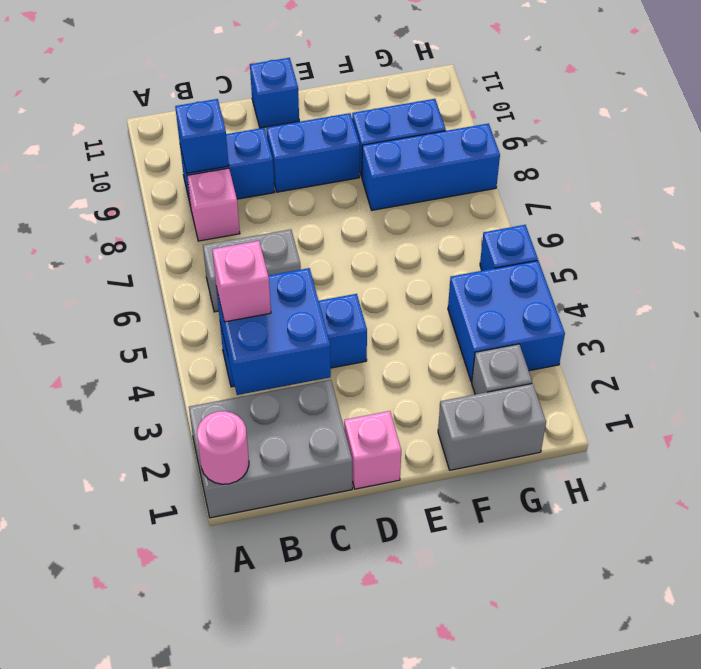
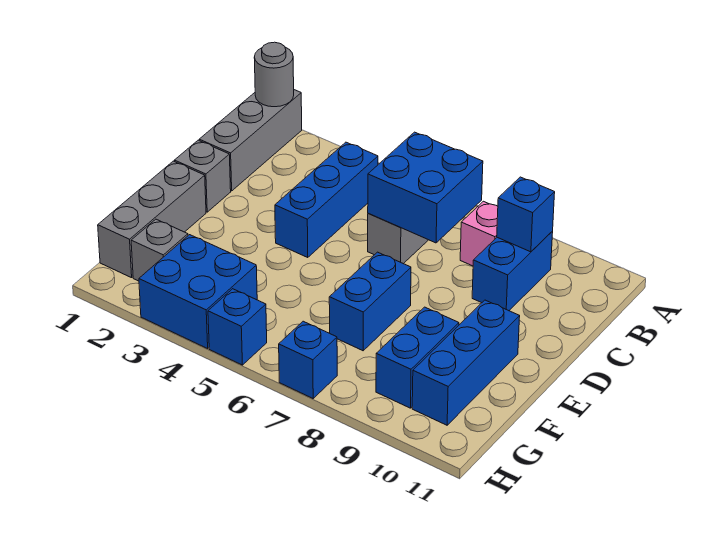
grey 2x3 brick [189,380,352,518] -> grey 1x3 brick [199,90,302,191]
pink 1x1 round brick [197,411,249,484] -> grey 1x1 round brick [254,42,294,107]
blue 2x2 brick [216,268,331,395] -> blue 2x2 brick moved to [368,132,483,243]
pink 1x1 brick [212,241,271,322] -> none
pink 1x1 brick [344,411,401,489] -> grey 1x1 brick [174,140,231,212]
blue 1x2 brick [267,113,360,192] -> blue 1x2 brick moved to [329,252,411,351]
blue 1x1 brick [250,58,299,128] -> blue 1x1 brick moved to [279,321,337,398]
grey 1x2 brick [438,383,546,470] -> grey 1x3 brick [98,161,206,278]
blue 1x3 brick [362,124,500,210] -> blue 1x3 brick moved to [412,300,520,425]

